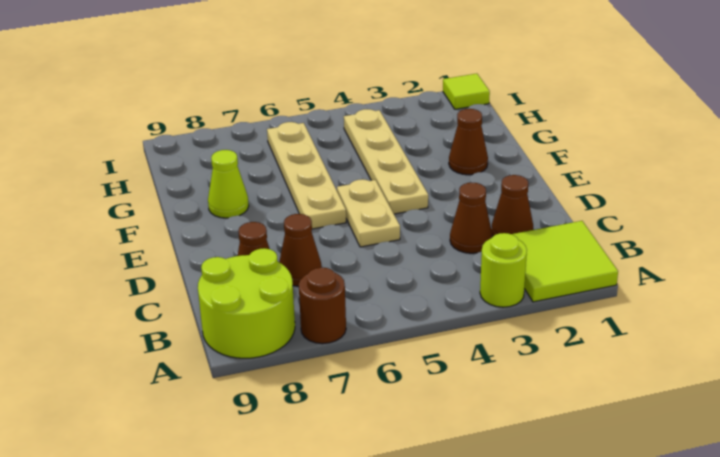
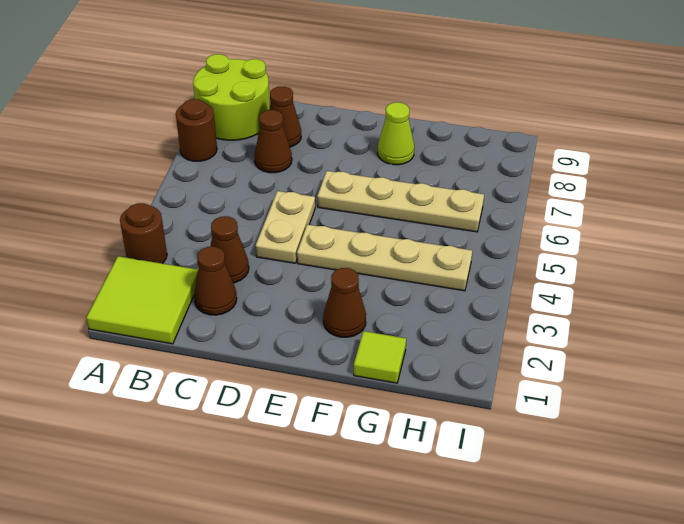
lime 1x1 round brick [480,233,527,307] -> brown 1x1 round brick [120,203,167,264]
tan 1x2 plate [337,179,400,247] -> tan 1x2 plate turned to [255,191,315,263]
lime 1x1 tile [443,74,490,109] -> lime 1x1 tile moved to [354,331,406,383]

